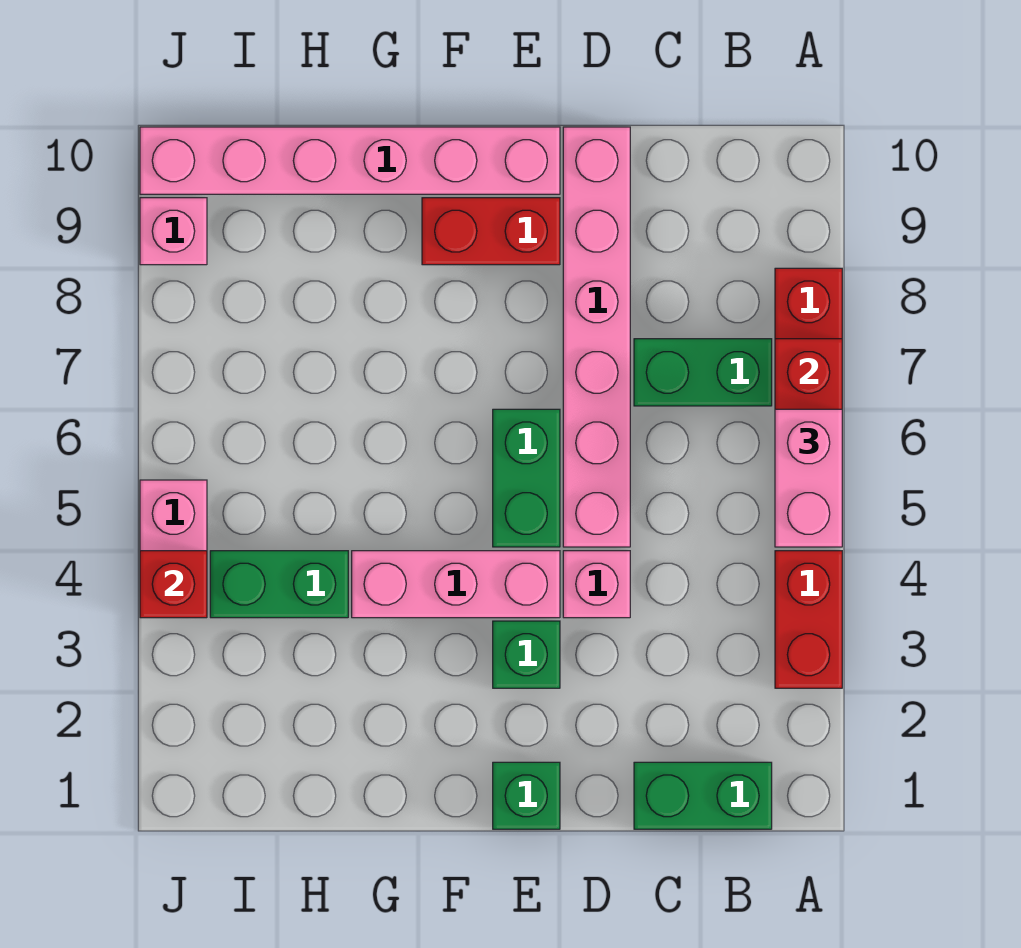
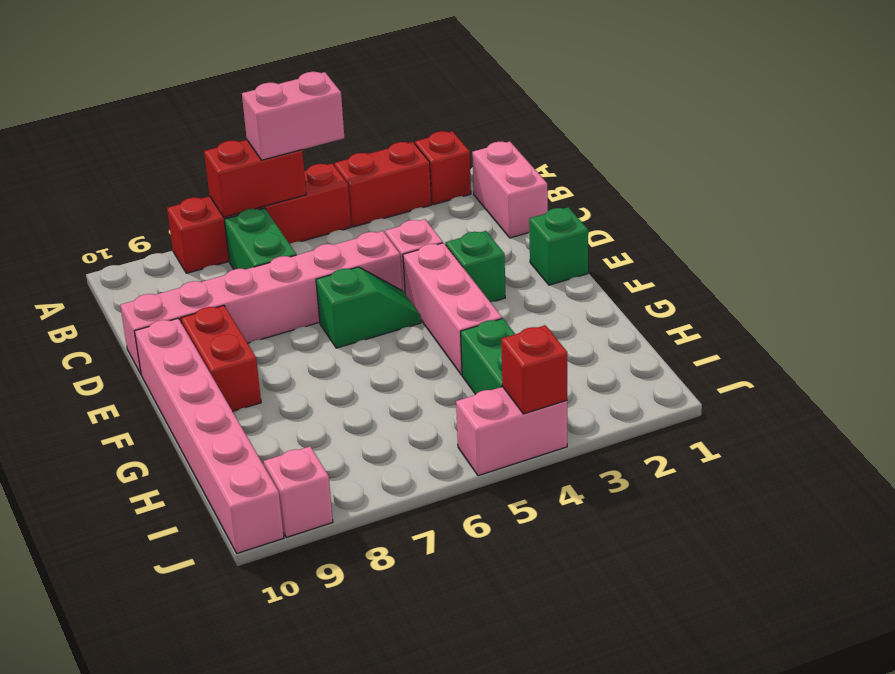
none -> red 1x1 brick [415,131,471,205]
green 1x2 brick [634,762,772,829] -> pink 1x2 brick [472,142,548,238]
green 1x2 brick [493,409,560,547] -> green 1x2 slope [316,267,421,348]

